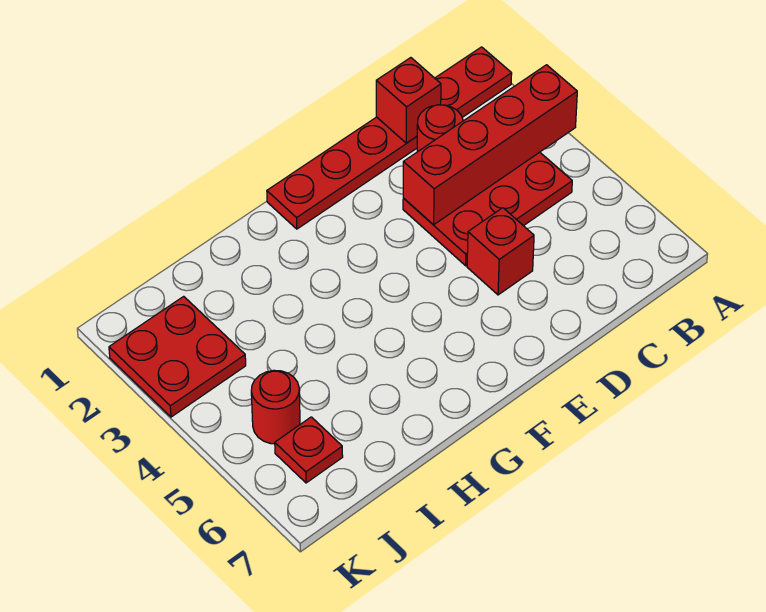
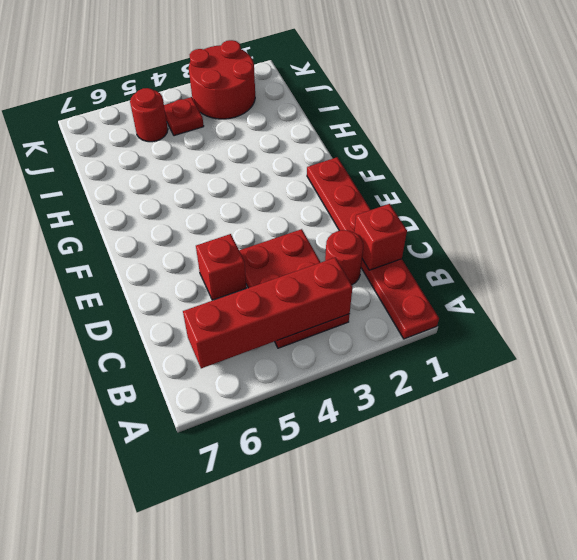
red 1x4 brick [403,65,577,225] -> red 1x4 brick turned to [183,257,352,368]
red 2x2 plate [109,296,246,417] -> red 2x2 round brick [189,40,255,119]
red 1x1 plate [275,417,343,483] -> red 1x1 plate moved to [164,97,204,136]

